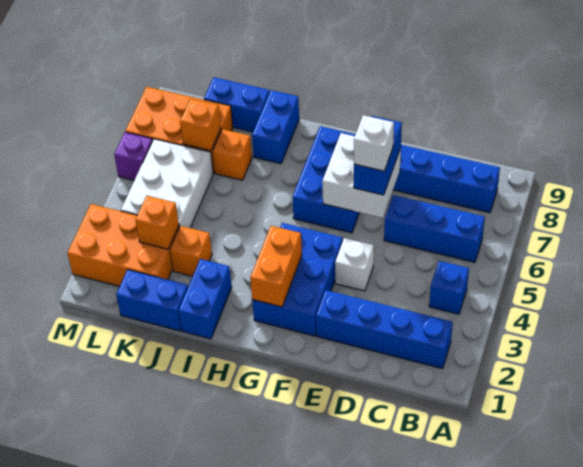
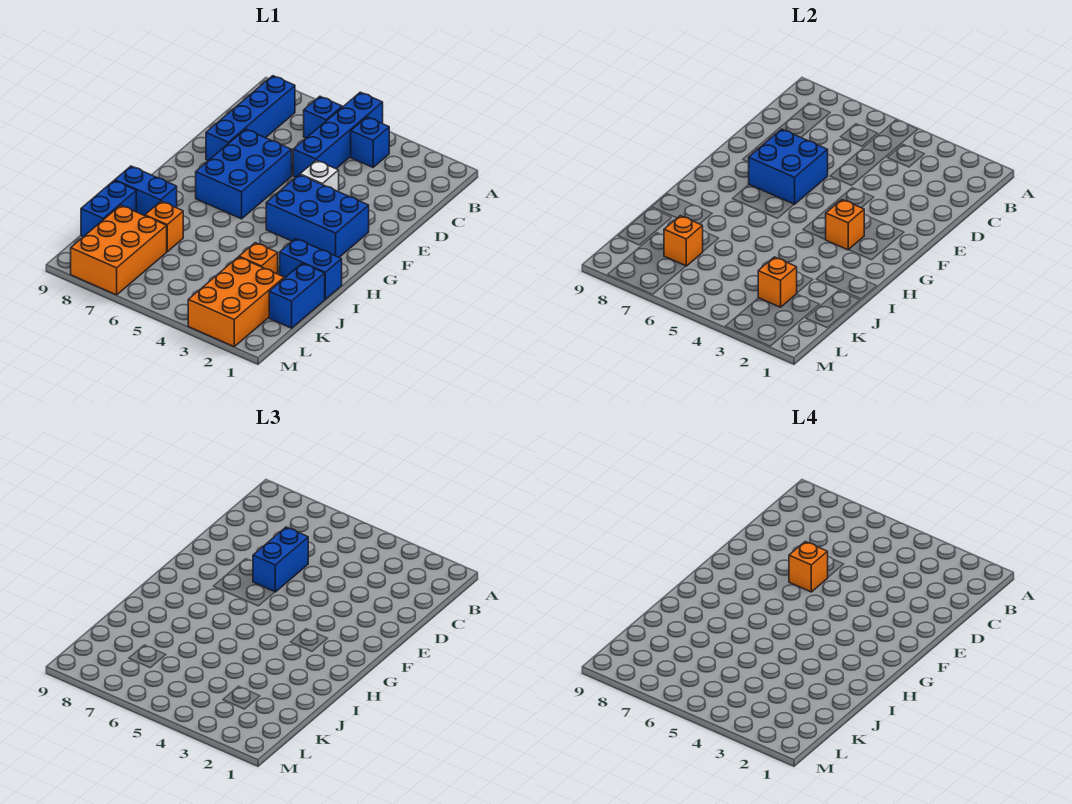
blue 1x4 brick [316,290,453,369] -> blue 1x4 brick moved to [293,92,383,177]
blue 1x3 brick [384,195,485,262] -> blue 1x1 brick [304,96,342,138]
white 2x2 brick [322,133,401,218] -> blue 2x2 brick [749,129,828,204]
blue 1x2 brick [354,116,402,195] -> blue 1x2 brick turned to [253,527,308,592]
white 1x1 brick [354,115,394,171] -> orange 1x1 brick [789,542,828,592]
blue 2x3 brick [292,126,359,233] -> blue 2x3 brick turned to [196,129,292,219]
orange 1x2 brick [250,226,302,307] -> orange 1x1 brick [826,200,864,250]
white 2x3 brick [121,139,213,228] -> none
purple 1x1 brick [114,132,153,180] -> none

